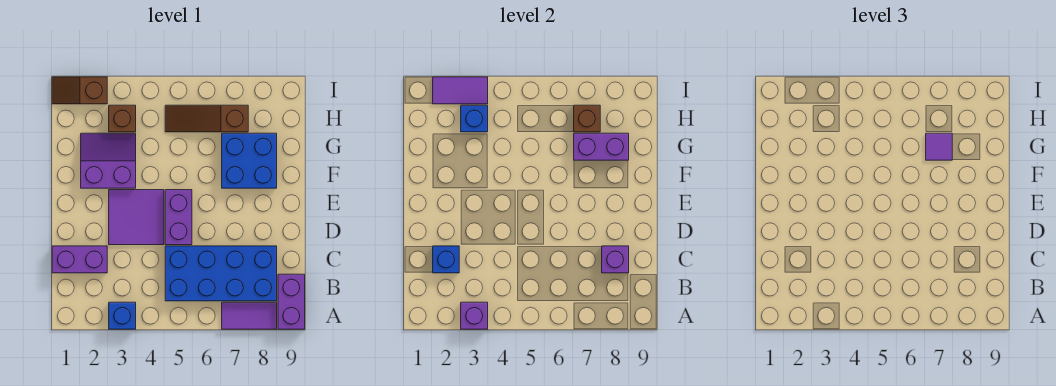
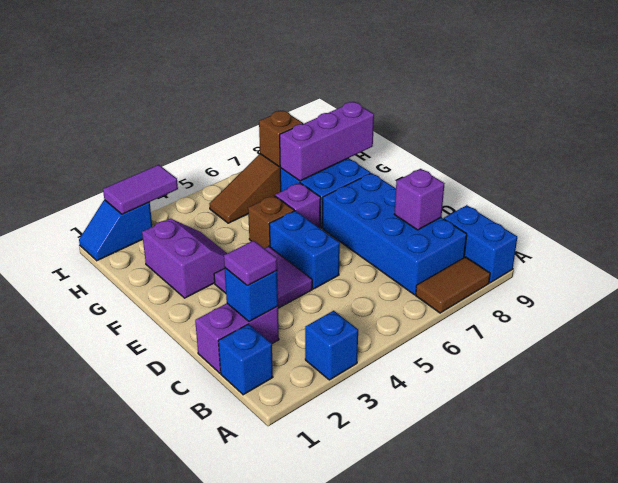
purple 1x1 brick [461,302,488,329] -> purple 1x1 brick moved to [275,183,321,228]
purple 1x2 tile [222,302,277,329] -> brown 1x2 tile [416,257,490,313]
purple 1x2 brick [278,274,305,329] -> blue 1x2 brick [444,205,517,283]
blue 2x4 brick [165,246,277,301] -> blue 2x4 brick turned to [323,173,467,295]
purple 1x2 brick [165,190,192,245] -> blue 1x2 brick [269,211,340,289]
purple 2x2 slope [81,133,136,188] -> purple 2x2 slope turned to [142,219,227,298]
purple 1x2 brick [574,133,629,160] -> purple 1x3 brick [280,102,374,181]
purple 1x1 tile [926,133,952,160] -> purple 1x1 tile moved to [224,240,277,286]
brown 1x1 brick [109,105,136,132] -> brown 1x1 brick moved to [248,195,294,248]
blue 1x1 brick [461,105,488,132] -> blue 1x1 brick moved to [218,324,273,395]
brown 1x2 slope [52,77,107,104] -> blue 1x2 slope [79,200,152,261]

